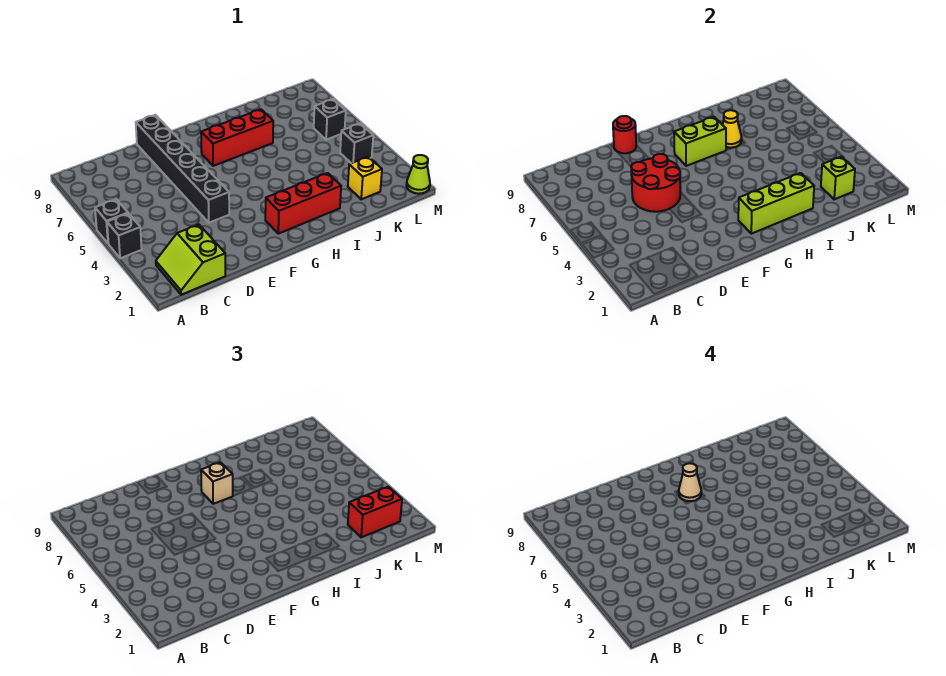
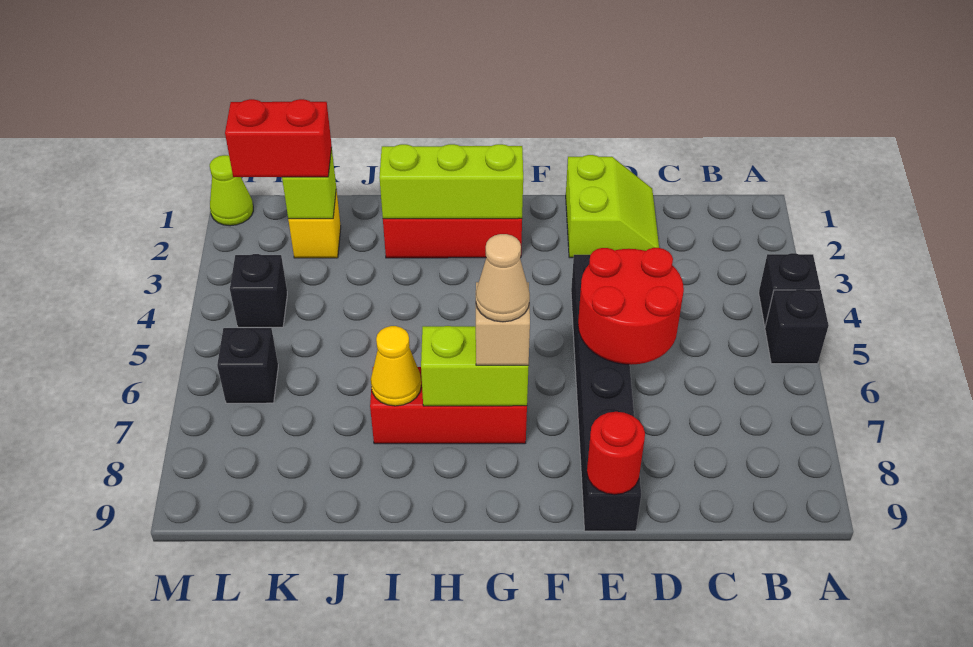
lime 2x2 slope [156,225,225,295] -> lime 2x2 slope moved to [566,155,659,258]

